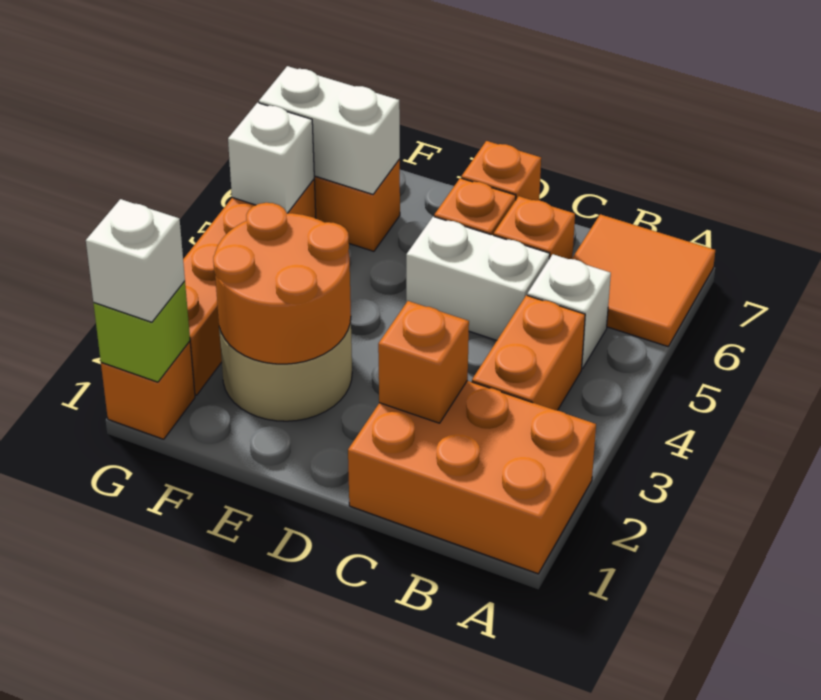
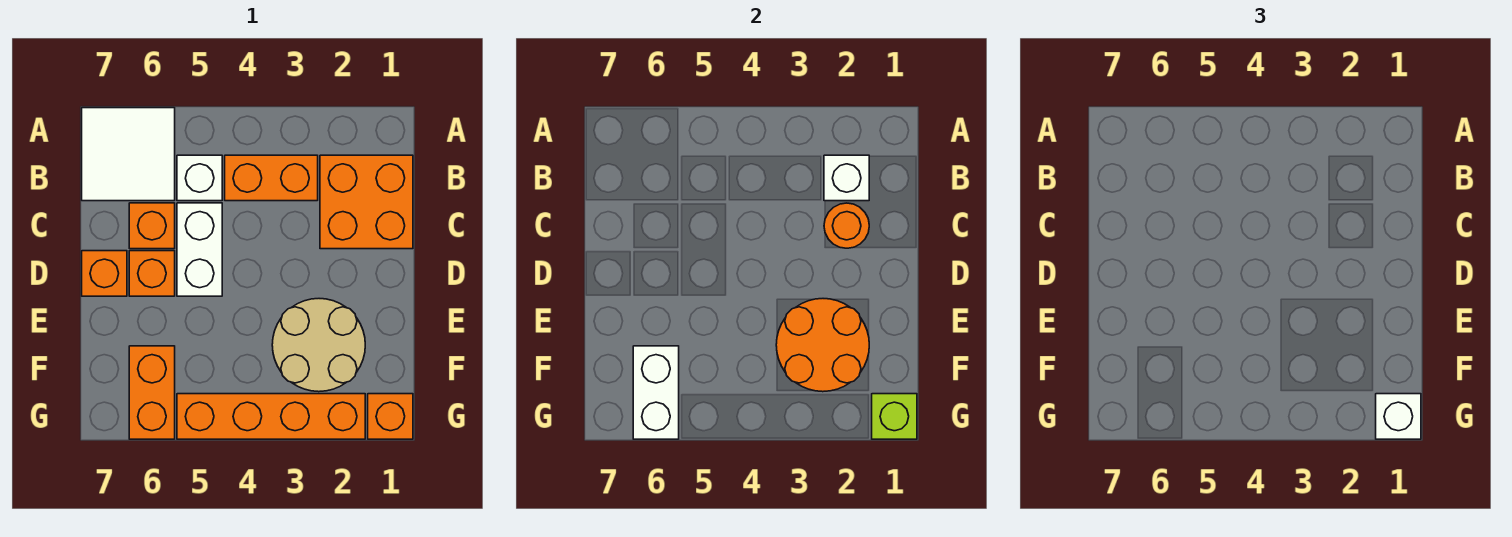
orange 2x3 brick [348,381,596,574] -> orange 2x2 brick [320,155,413,249]
orange 2x2 tile [572,214,715,346] -> white 2x2 tile [82,108,175,201]
orange 1x1 brick [378,301,469,423] -> orange 1x1 round brick [824,203,869,248]
white 1x1 brick [228,103,314,213] -> white 1x1 brick moved to [824,155,869,201]

